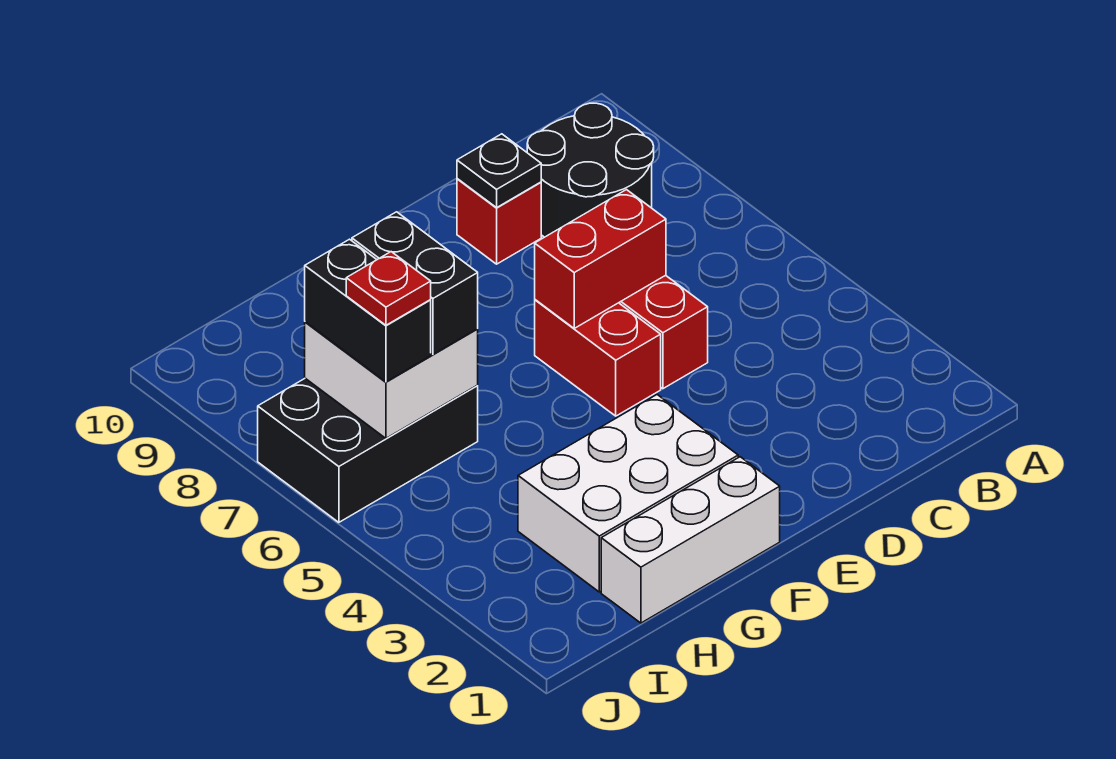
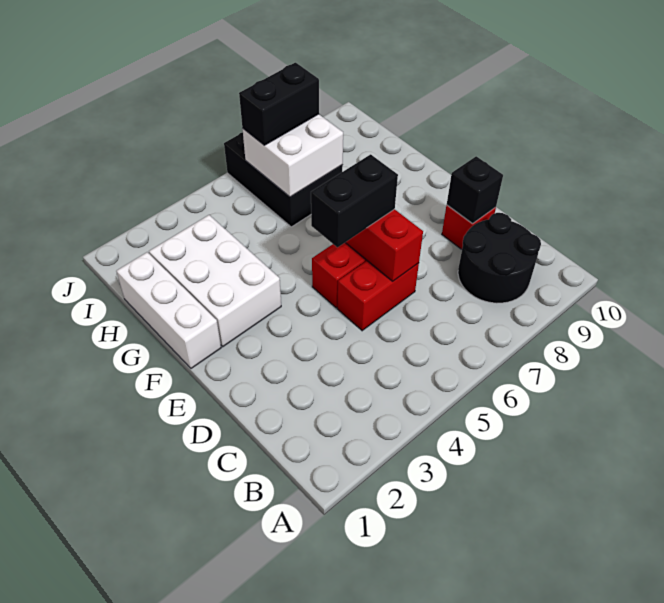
black 1x1 plate [457,134,541,208] -> black 1x1 brick [447,156,503,224]
black 1x2 brick [352,212,478,354] -> black 1x2 brick moved to [311,154,398,247]
red 1x1 plate [346,252,431,325] -> none

